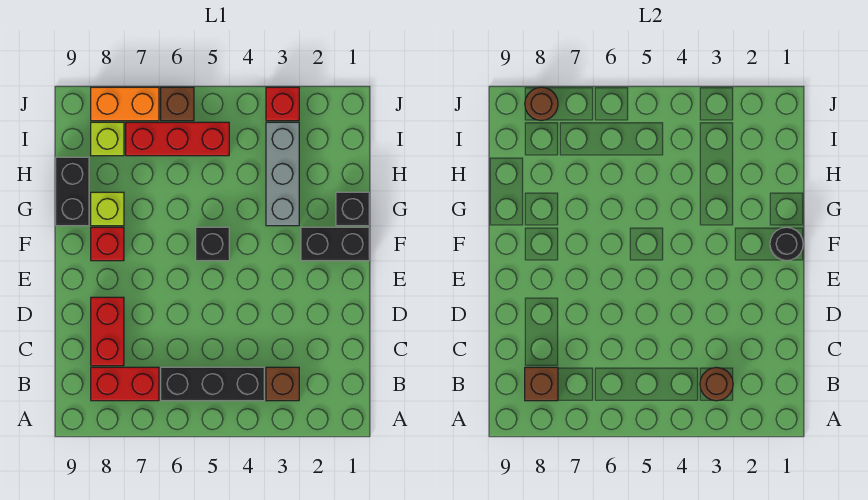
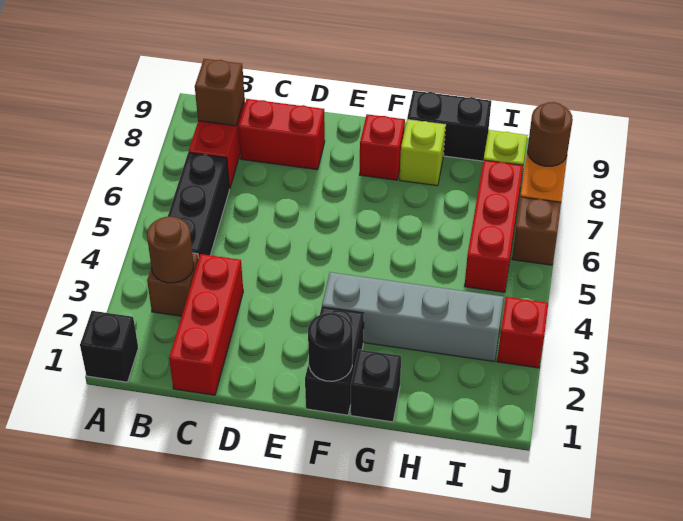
none -> red 1x3 brick [169,254,243,395]
black 1x1 brick [196,227,229,261] -> black 1x1 brick moved to [80,311,138,382]
grey 1x3 brick [266,122,299,226] -> grey 1x4 brick [322,272,504,362]

